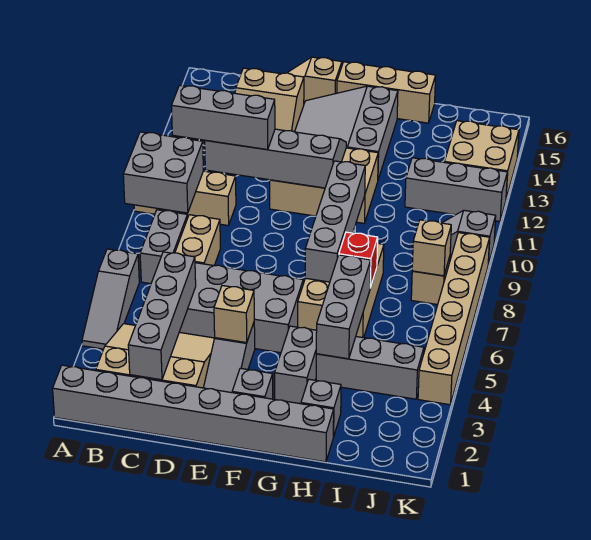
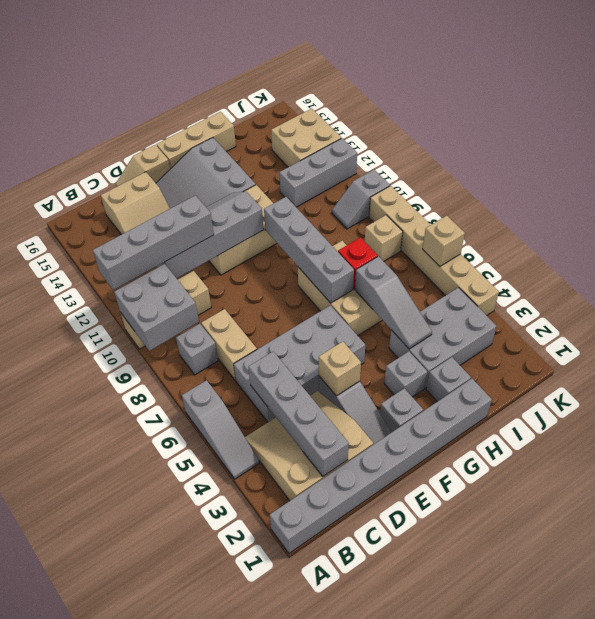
grey 1x2 brick [140,210,188,284] -> grey 1x1 brick [176,323,218,375]
grey 1x3 brick [171,85,275,150] -> grey 1x4 brick [93,195,214,290]
grey 1x2 brick [275,326,317,404] -> grey 1x1 brick [384,351,427,397]
grey 1x3 brick [316,337,424,399] -> grey 2x3 brick [389,288,497,388]
grey 1x3 brick [316,255,371,359] -> grey 1x3 slope [355,256,432,349]
tan 1x1 brick [412,220,451,276] -> tan 1x1 brick moved to [423,216,465,266]

